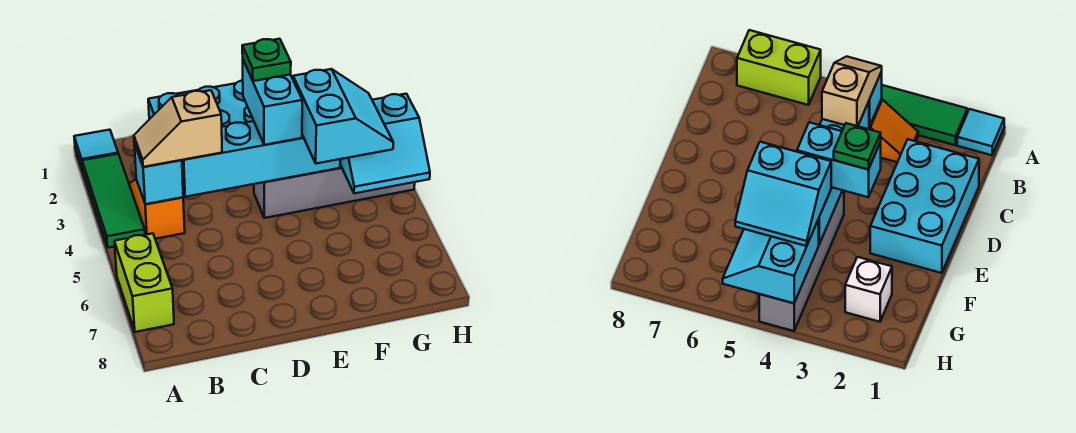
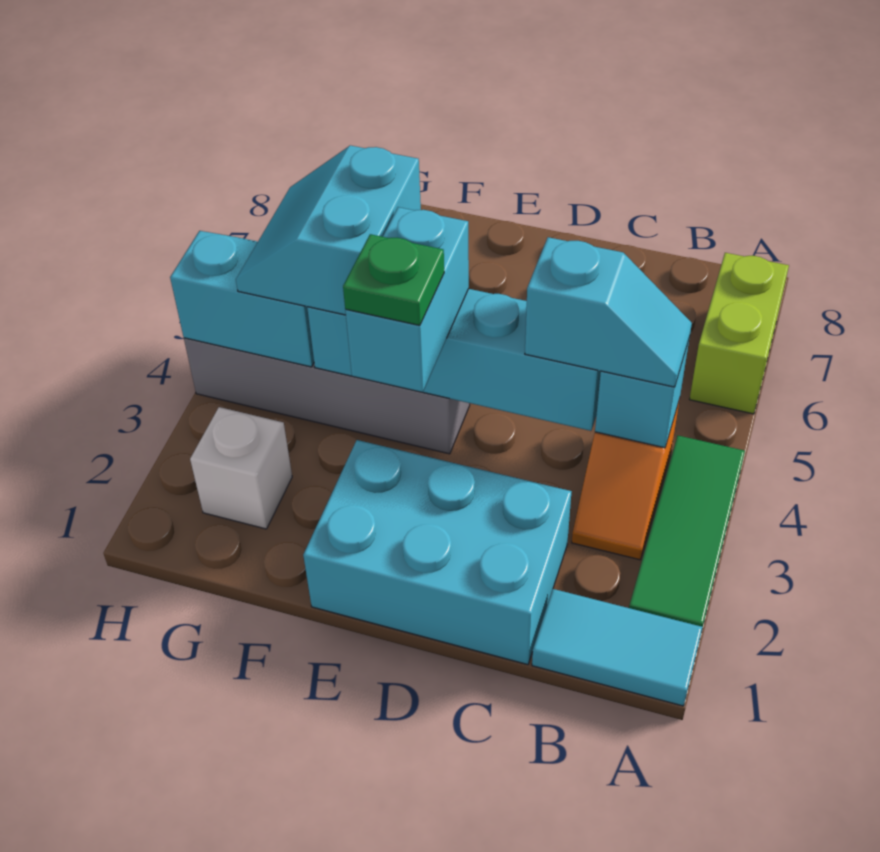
cyan 1x1 tile [74,130,118,170] -> cyan 1x2 tile [532,589,702,706]
tan 1x2 slope [134,90,222,167] -> cyan 1x2 slope [525,237,692,387]

